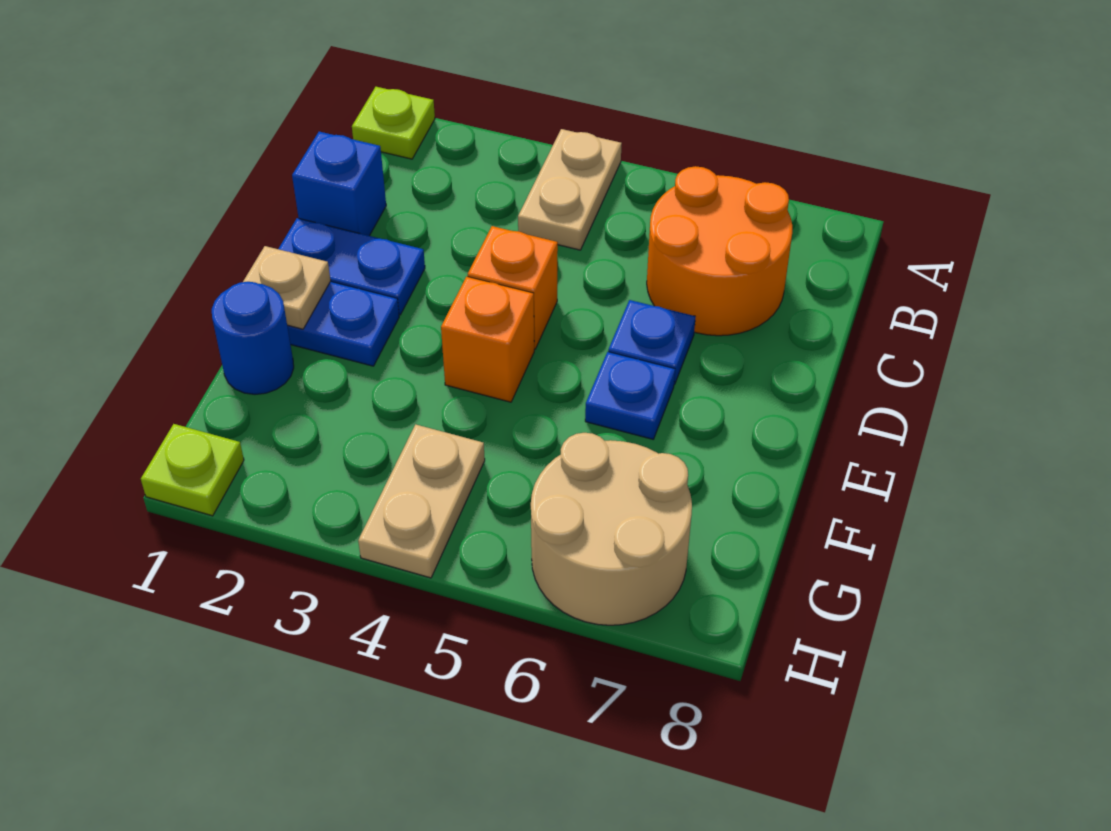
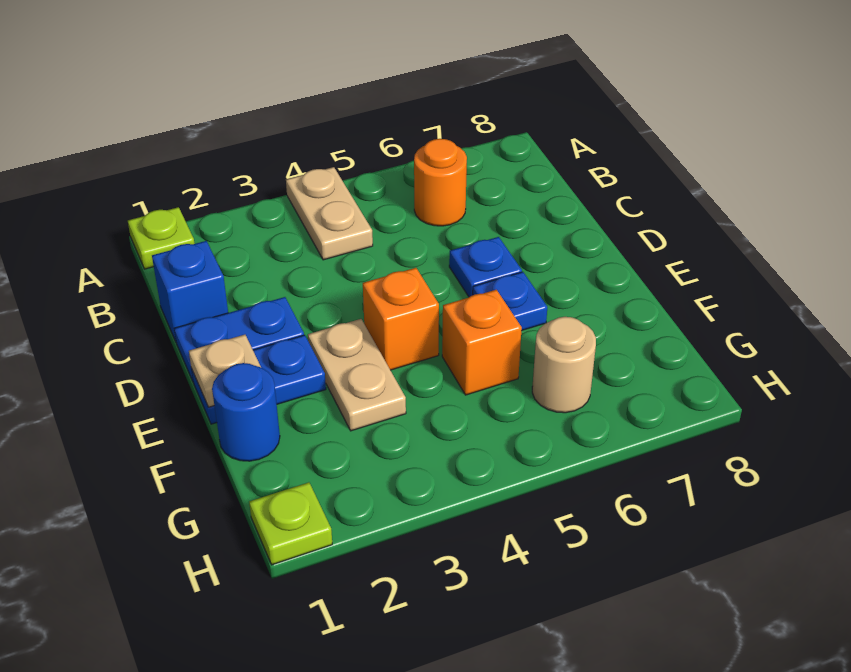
orange 2x2 round brick [647,166,792,336] -> orange 1x1 round brick [414,139,467,226]
orange 1x1 brick [468,226,558,349] -> orange 1x1 brick moved to [442,290,522,395]
tan 1x2 plate [358,424,485,578] -> tan 1x2 plate moved to [308,319,406,431]
tan 2x2 round brick [531,433,692,625] -> tan 1x1 round brick [532,317,596,413]

